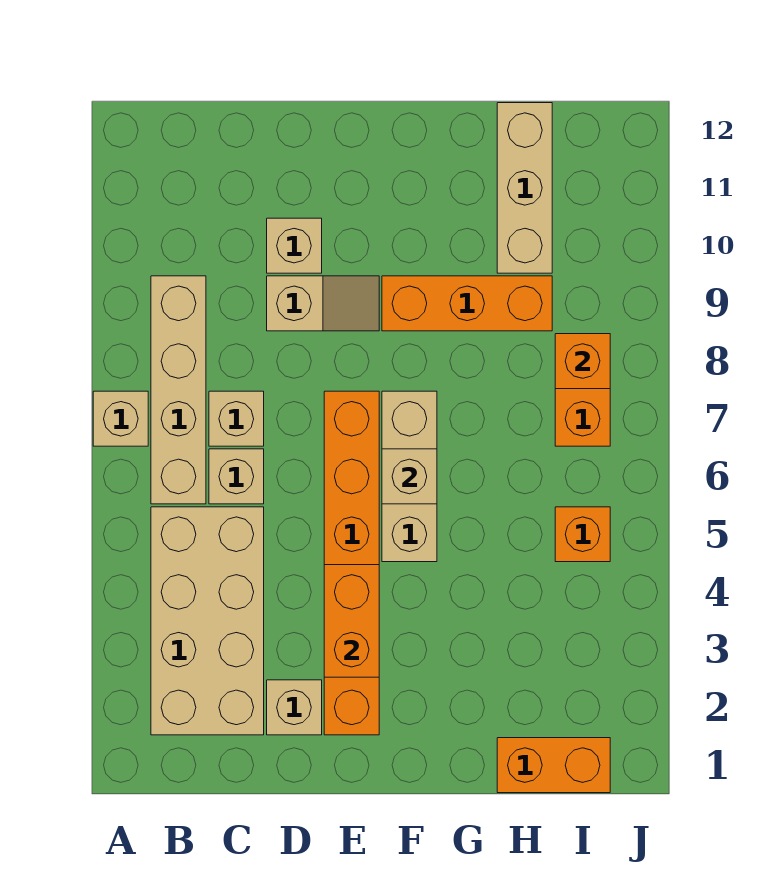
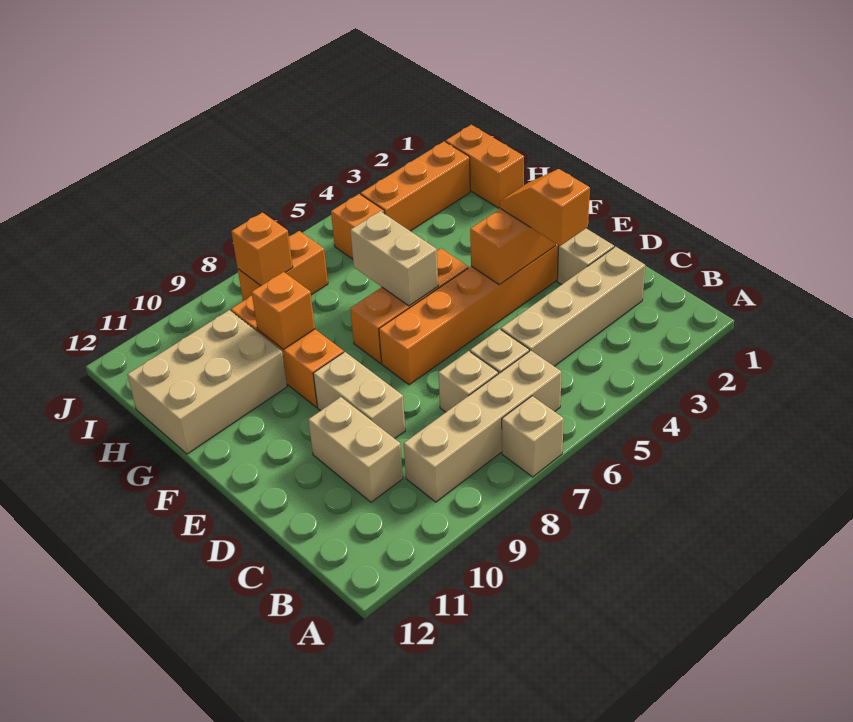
tan 2x4 brick [151,507,264,735] -> tan 1x4 brick [501,247,645,366]
none -> orange 1x2 slope [500,169,590,246]
tan 1x2 slope [267,276,379,331] -> tan 1x2 brick [313,352,405,439]
tan 1x1 brick [267,218,322,273] -> tan 1x2 brick [308,397,403,502]
tan 1x3 brick [382,391,437,562] -> orange 1x3 brick [350,248,468,363]
tan 1x1 brick [382,449,437,504] -> tan 1x2 brick [350,211,438,306]
none -> orange 1x1 brick [252,272,315,349]
tan 1x3 brick [497,103,552,273] -> tan 2x3 brick [127,310,287,454]
none -> orange 1x3 brick [361,141,470,231]

